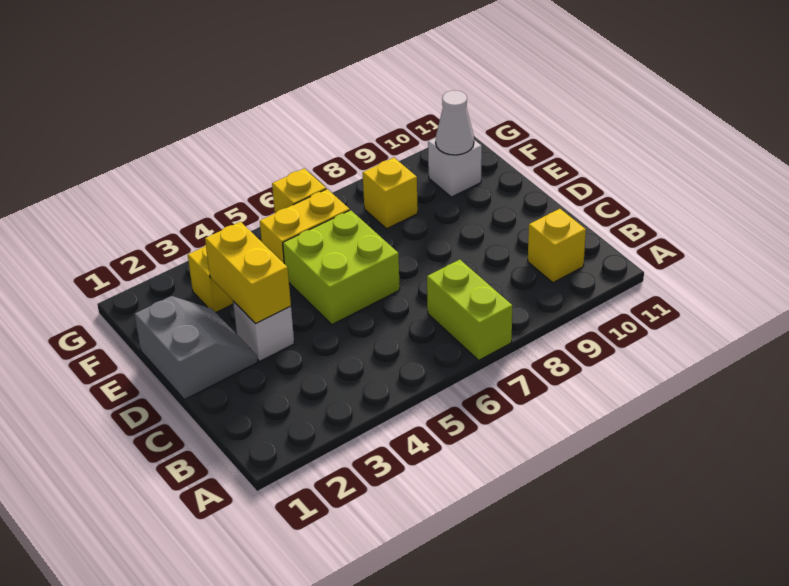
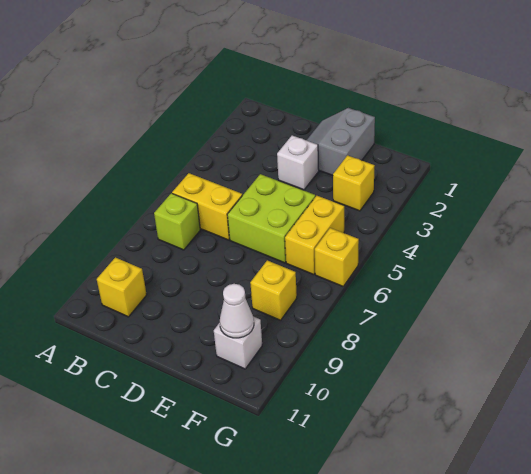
lime 1x2 brick [427,260,512,360] -> lime 1x1 brick [154,193,200,250]
grey 2x2 slope [135,296,258,400] -> grey 2x2 slope turned to [306,108,375,176]
yellow 1x2 brick [205,222,291,324] -> yellow 1x2 brick moved to [172,173,242,240]

